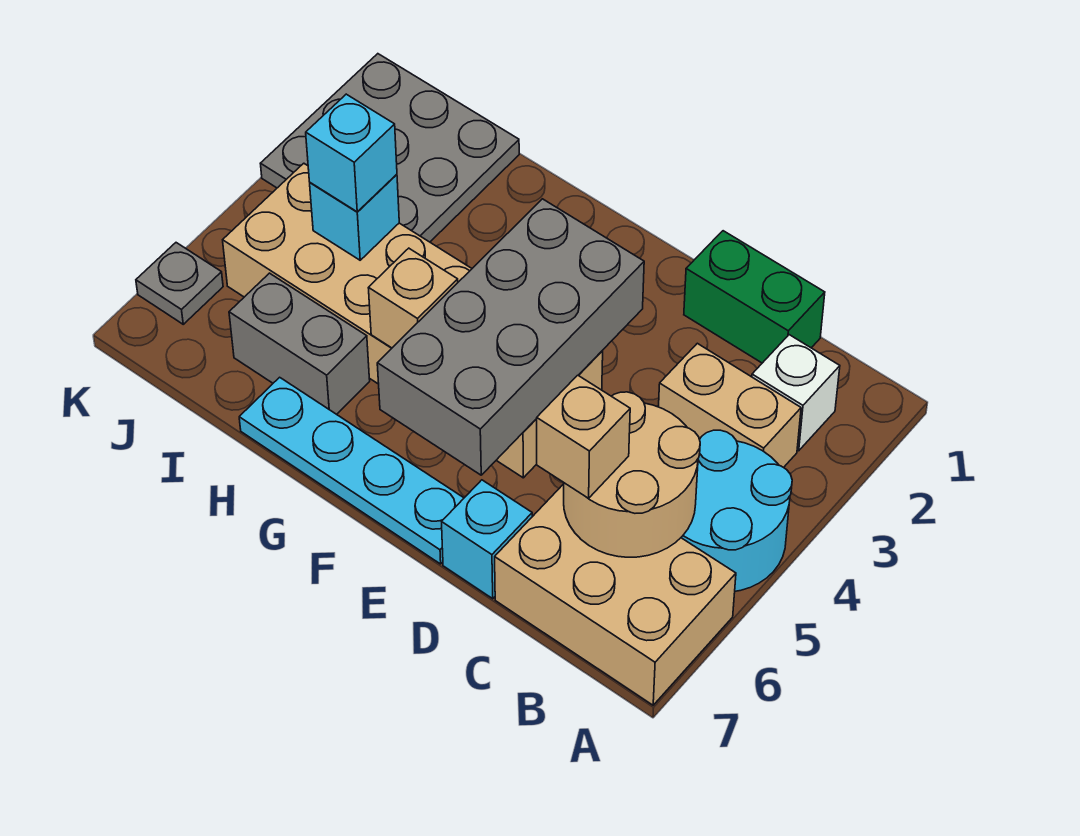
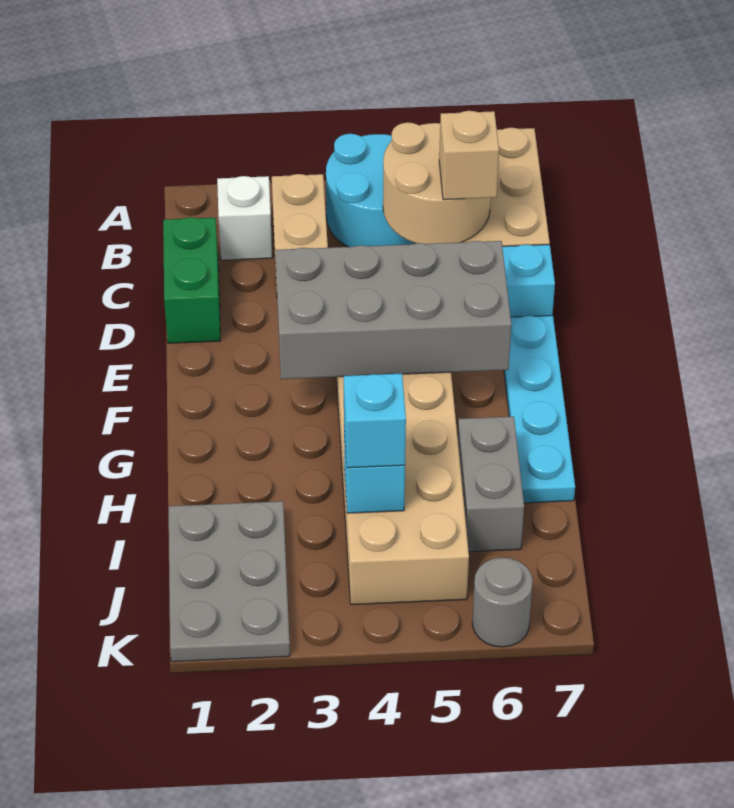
tan 1x1 brick [369,248,458,348] -> none
grey 3x3 plate [260,54,519,242] -> grey 2x3 plate [169,501,290,662]
grey 1x1 plate [136,243,223,324] -> grey 1x1 round brick [472,558,533,647]

